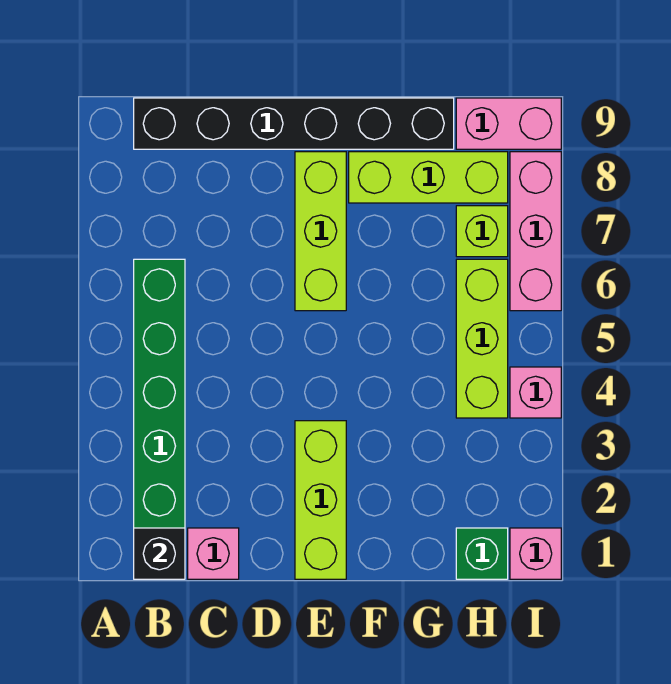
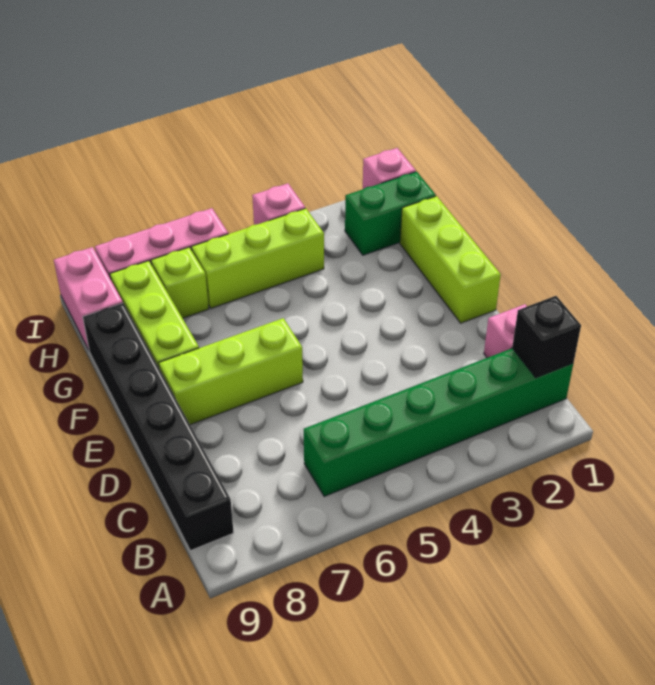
lime 1x3 brick [295,421,346,579] -> lime 1x3 brick turned to [400,196,501,323]
green 1x1 brick [456,528,508,579] -> green 1x2 brick [345,172,436,255]

